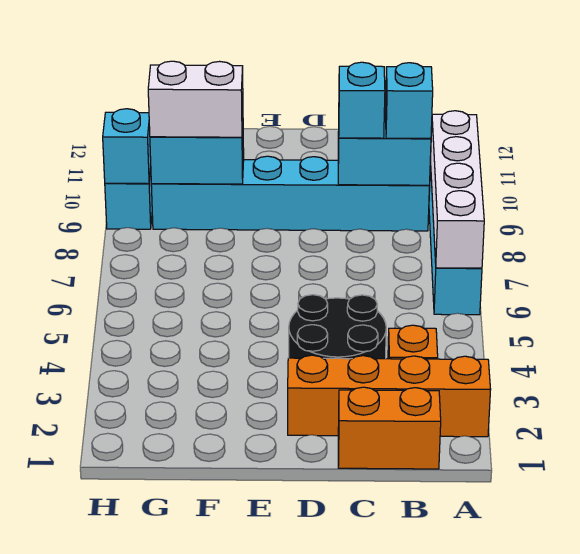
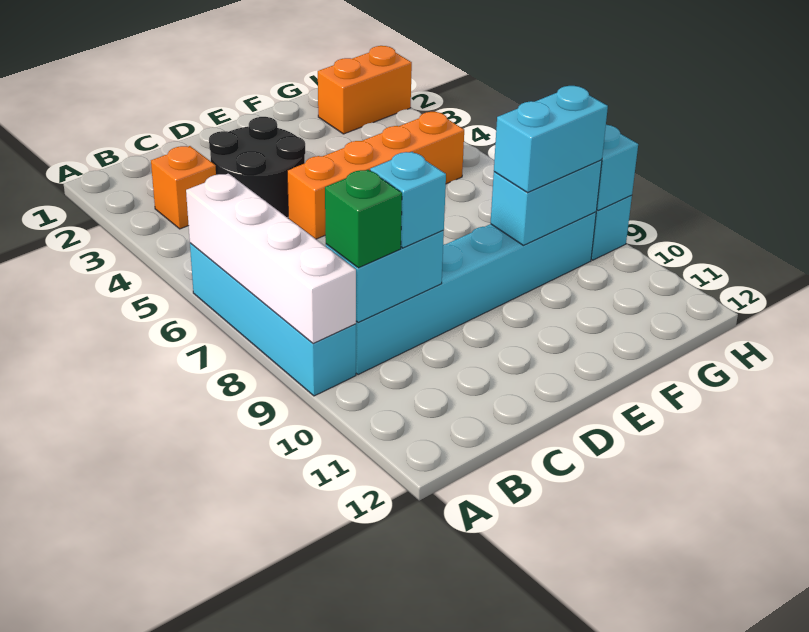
orange 1x4 brick [288,355,491,437] -> orange 1x4 brick moved to [287,112,464,239]
orange 1x2 brick [338,387,441,469] -> orange 1x2 brick moved to [318,46,412,134]
cyan 1x1 brick [385,63,433,138] -> green 1x1 brick [325,170,402,268]
white 1x2 brick [148,61,243,137] -> cyan 1x2 brick [494,86,608,193]

